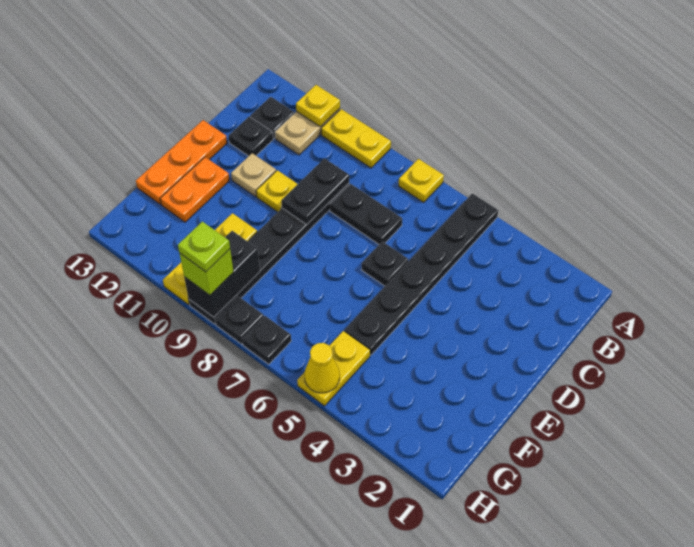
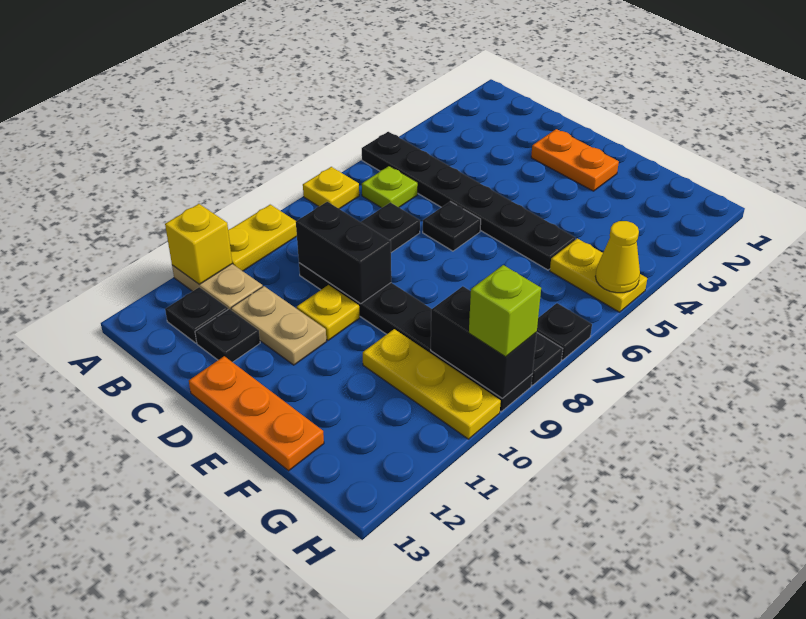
yellow 1x1 plate [296,85,340,127] -> yellow 1x1 brick [165,204,232,284]
black 1x2 plate [281,158,349,224] -> black 1x2 brick [296,202,391,304]
tan 1x1 plate [231,153,276,197] -> tan 1x2 plate [231,286,327,365]
orange 1x2 plate [160,157,230,222] -> orange 1x2 plate moved to [531,129,619,191]
lime 1x1 plate [178,221,230,272] -> lime 1x1 plate moved to [362,166,418,208]

